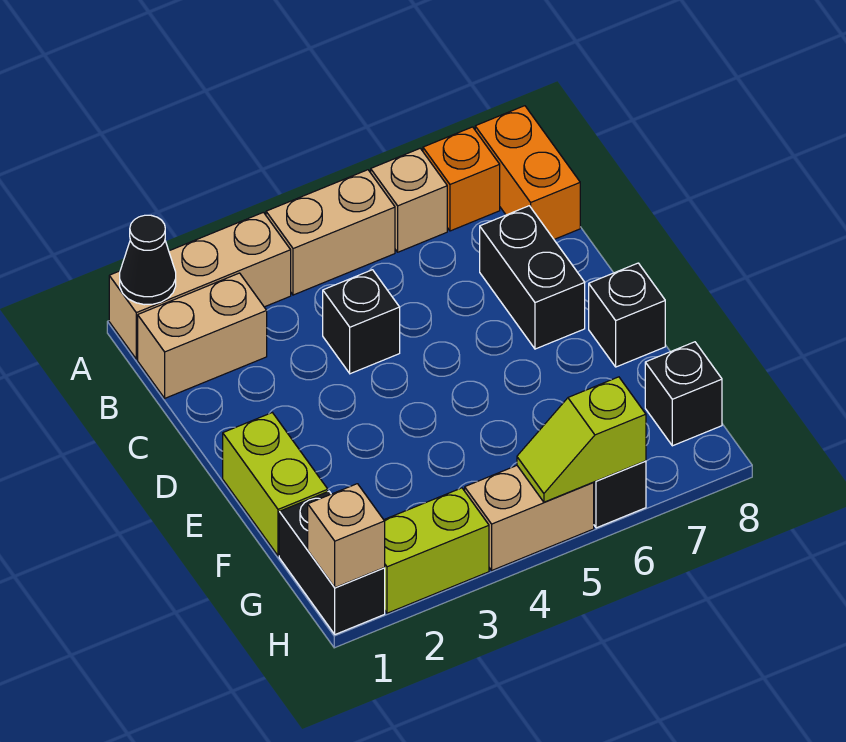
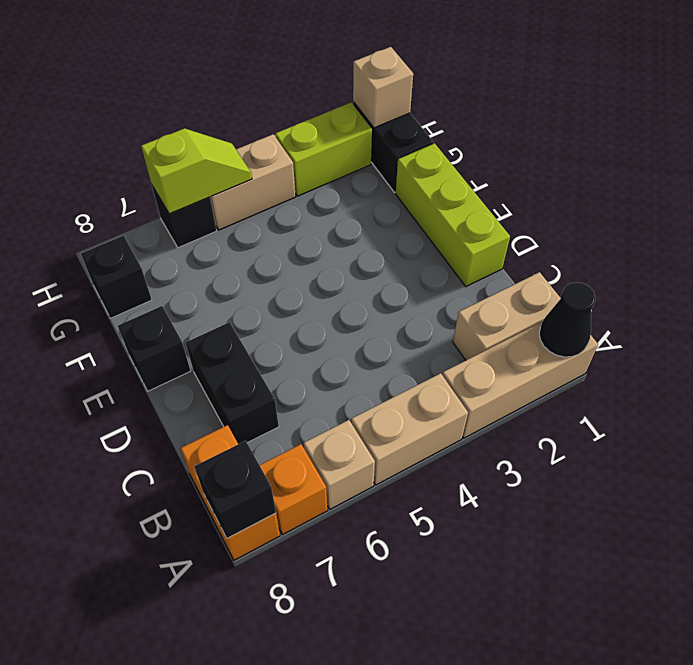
black 1x1 brick [323,270,400,374] -> black 1x1 brick moved to [194,441,276,538]
lime 1x2 brick [223,413,328,556] -> lime 1x3 brick [396,143,510,286]

